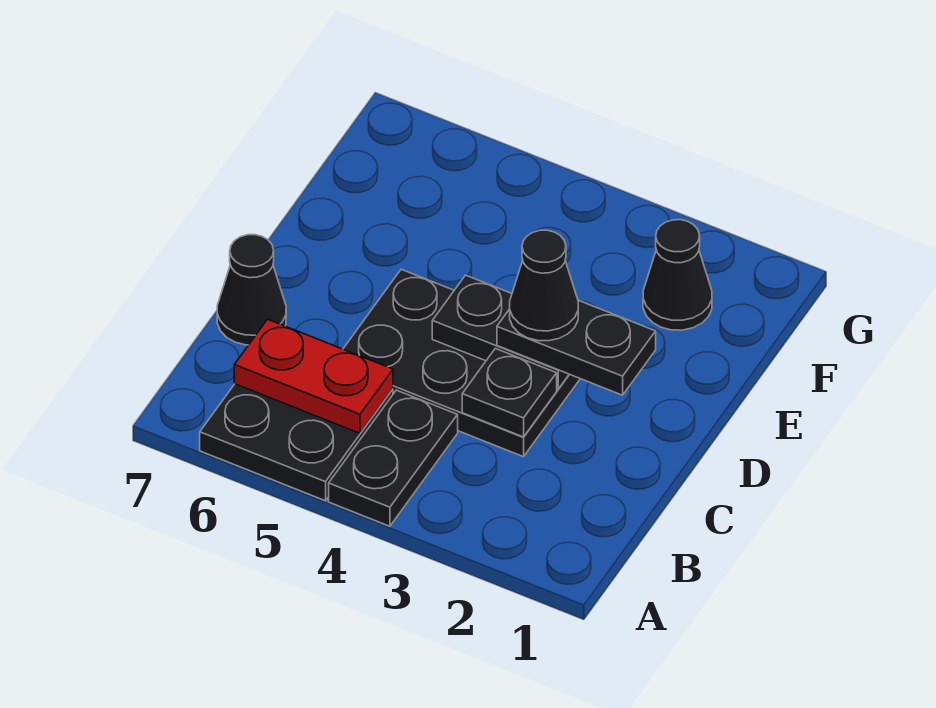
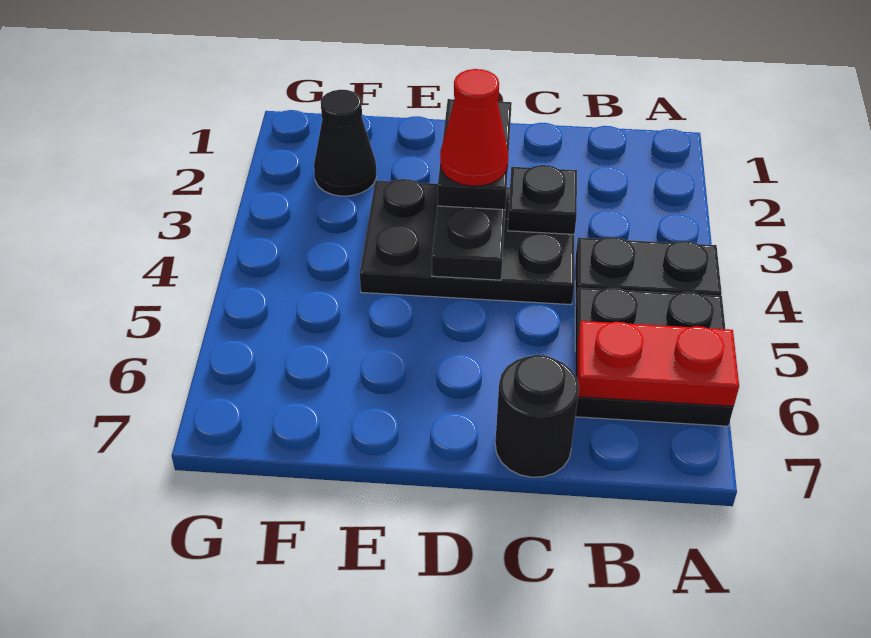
red 1x2 plate [234,319,393,433] -> red 1x2 plate turned to [578,321,739,406]
black 2x3 plate [343,269,580,457] -> black 2x3 plate turned to [360,179,574,305]
black 1x1 cone [217,235,286,345] -> black 1x1 round brick [495,355,579,477]
black 1x1 cone [510,230,578,341] -> red 1x1 cone [440,69,508,186]

